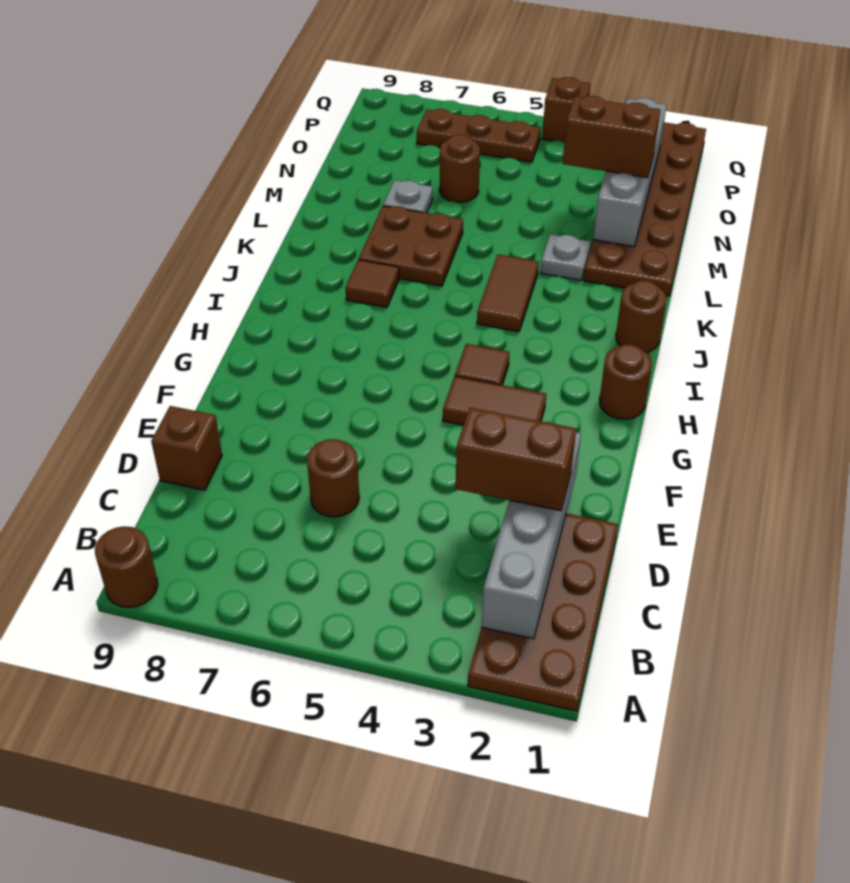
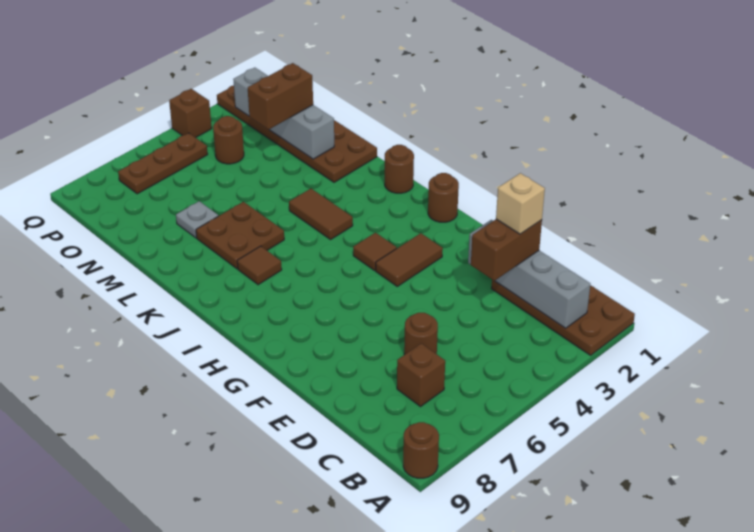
none -> tan 1x1 brick [496,173,545,234]
brown 1x1 brick [151,406,222,490] -> brown 1x1 brick moved to [397,343,445,407]
grey 1x1 plate [540,234,591,280] -> none
brown 1x1 round brick [439,135,480,202] -> brown 1x1 round brick moved to [213,116,244,164]

